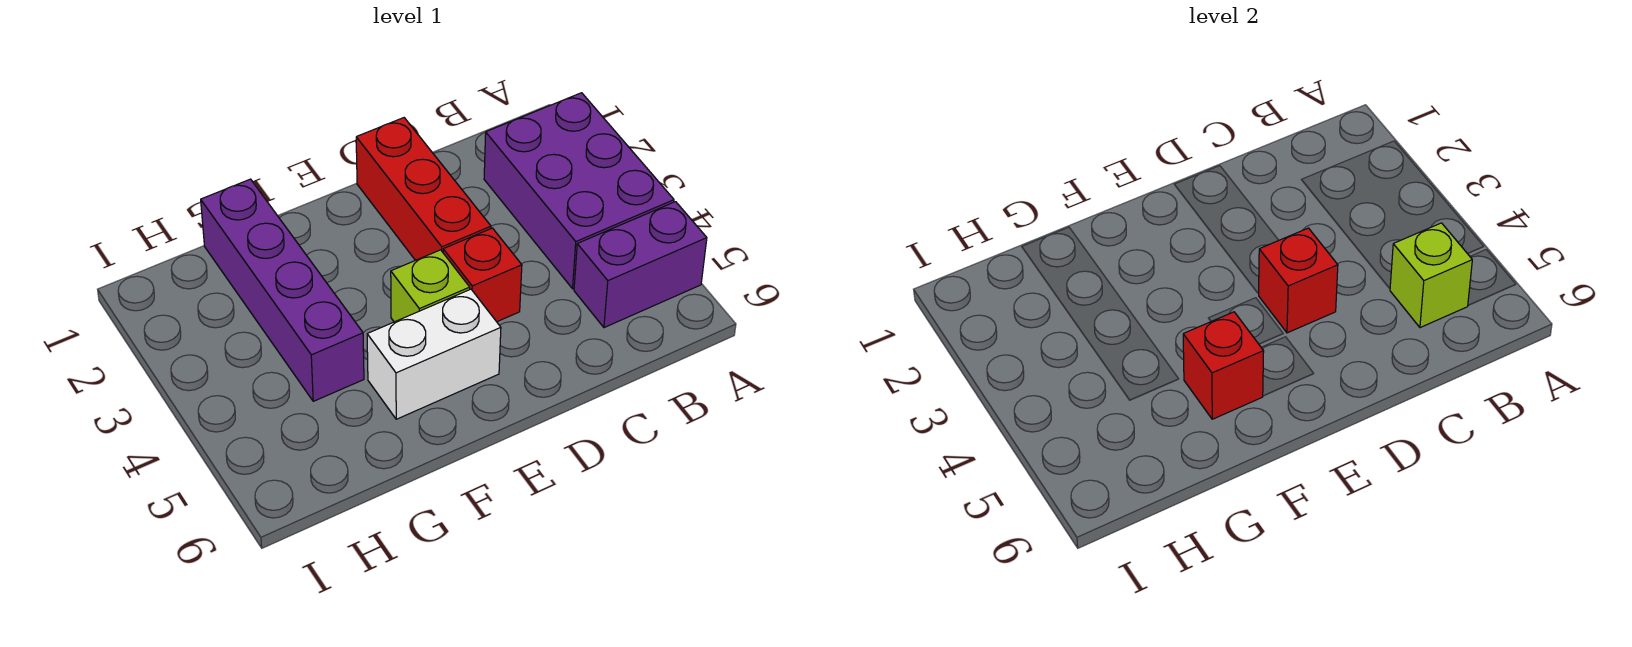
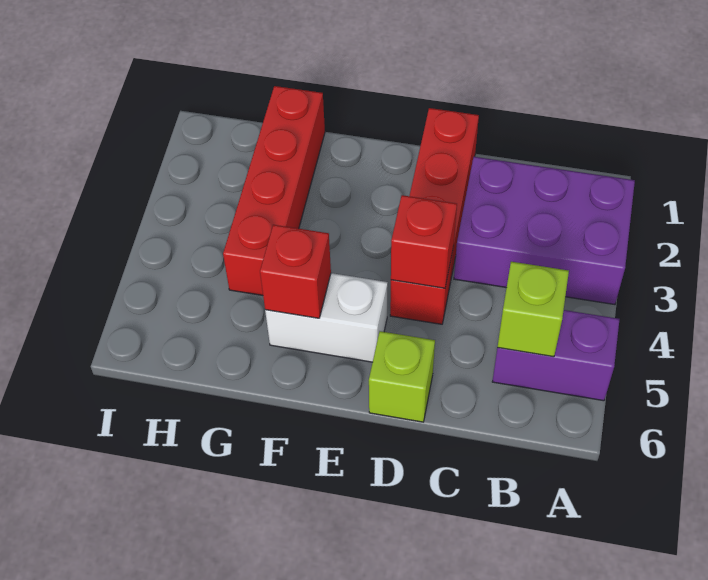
purple 2x3 brick [484,93,674,289] -> purple 2x3 brick turned to [454,157,635,305]
lime 1x1 brick [391,250,470,322] -> lime 1x1 brick moved to [369,331,435,422]
purple 1x4 brick [201,179,364,401] -> red 1x4 brick [223,86,325,295]

